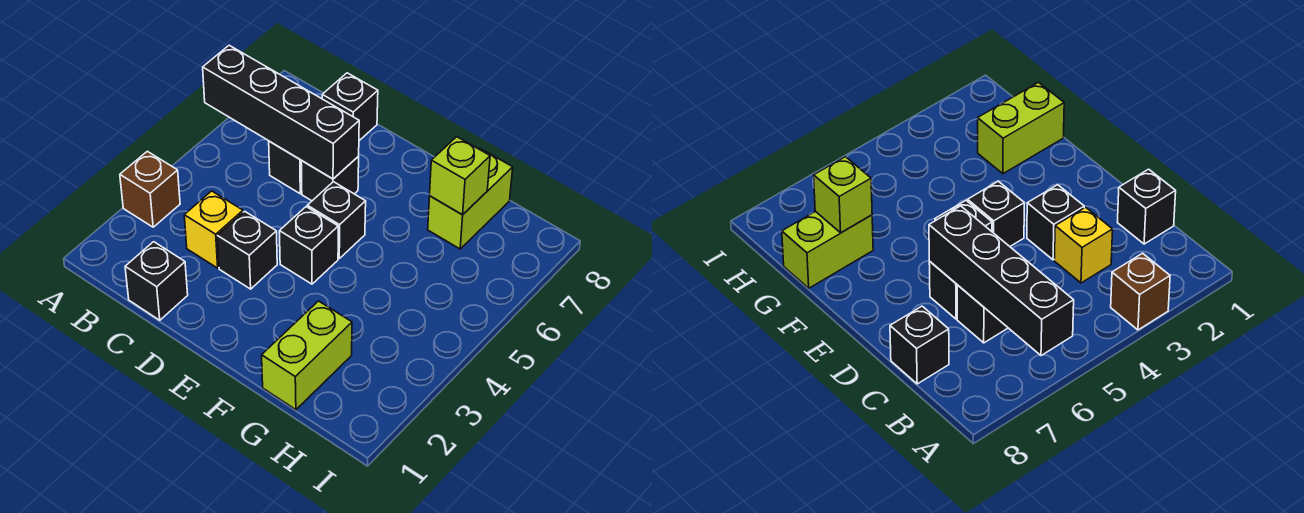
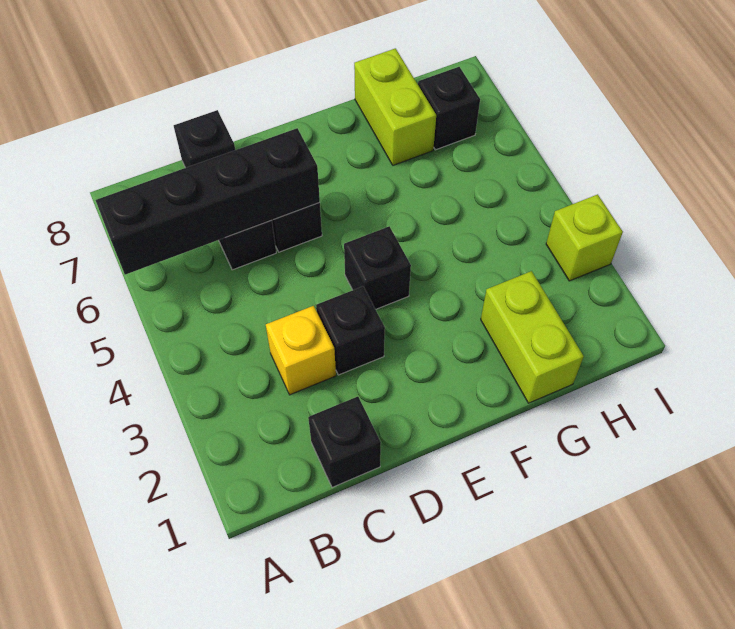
brown 1x1 brick [120,151,180,227] -> none
black 1x1 brick [307,182,366,258] -> black 1x1 brick moved to [418,67,480,150]
lime 1x1 brick [430,137,490,215] -> lime 1x1 brick moved to [546,194,623,281]

